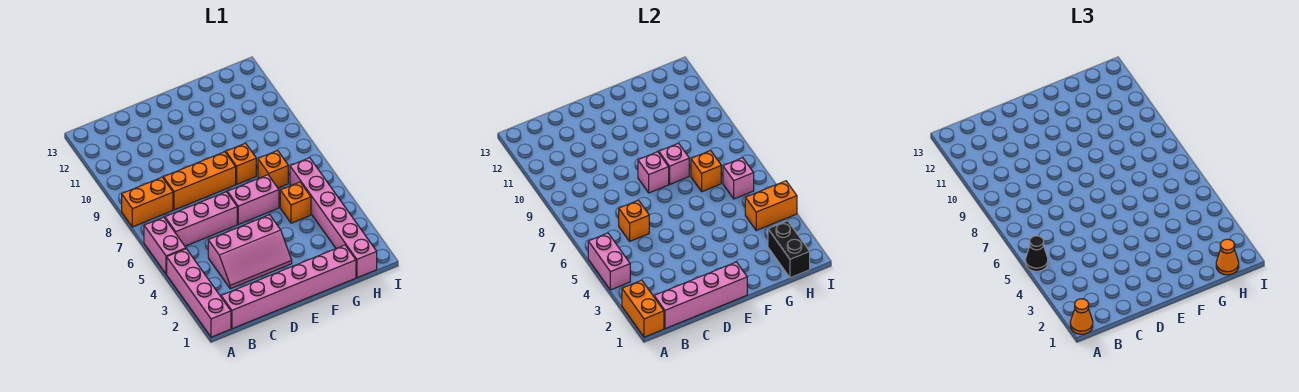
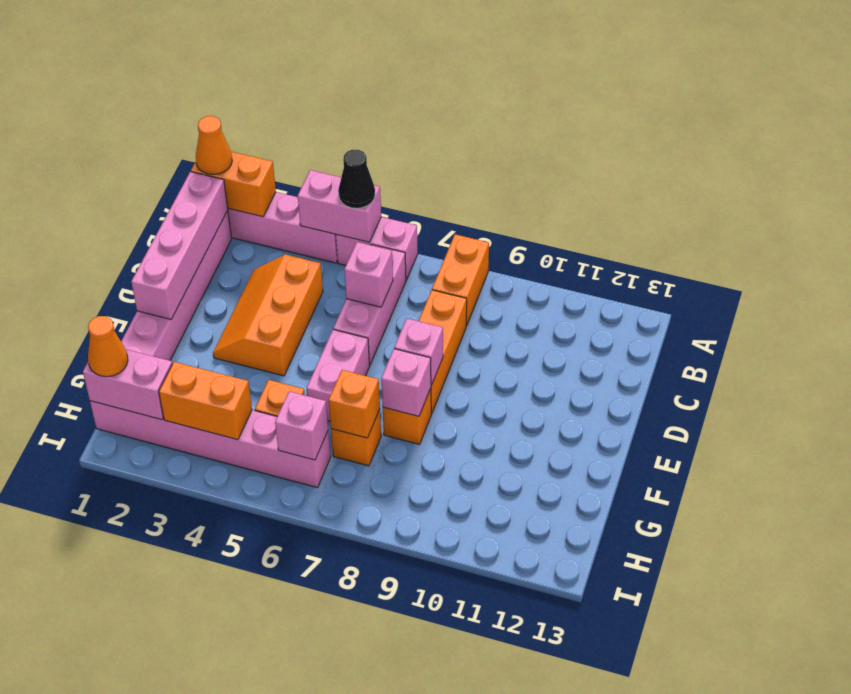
pink 2x3 slope [208,215,292,289] -> orange 2x3 slope [213,255,323,376]
orange 1x1 brick [619,200,649,241] -> pink 1x1 brick [344,242,393,307]
black 1x2 brick [768,221,810,278] -> pink 1x2 brick [83,349,172,420]
orange 1x2 brick [745,181,797,230] -> orange 1x2 brick turned to [159,362,252,440]

